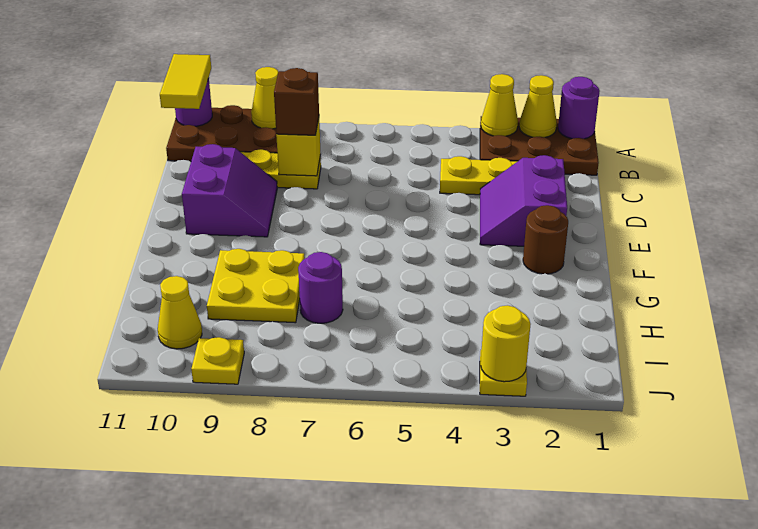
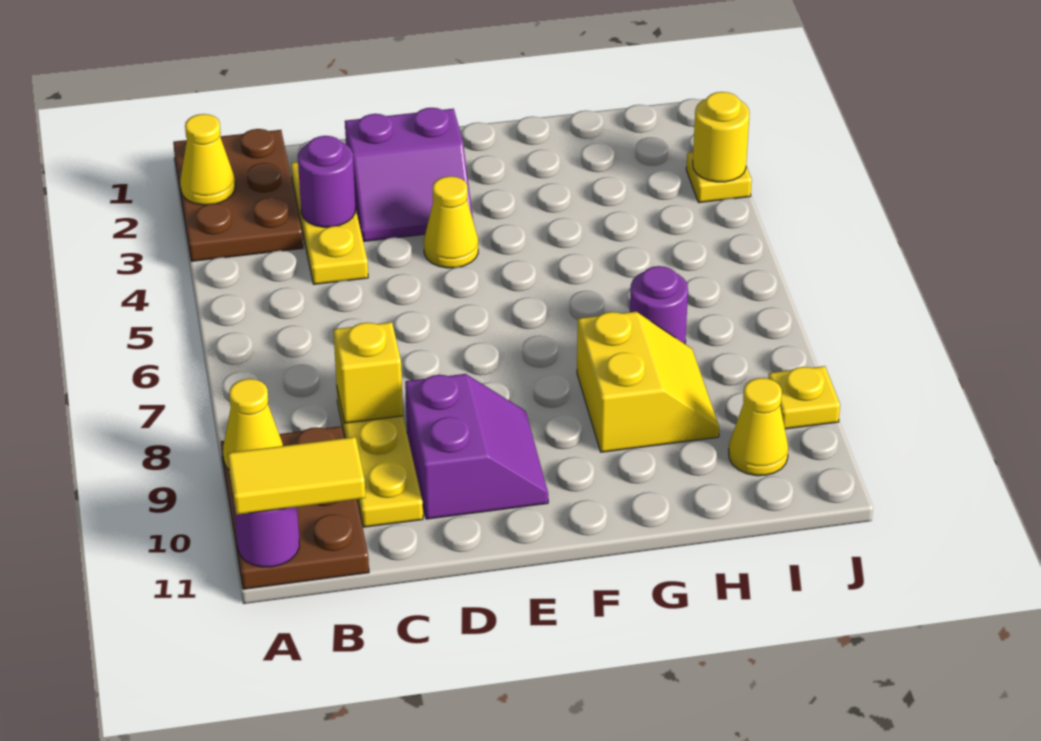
purple 1x1 round brick [558,77,600,139] -> purple 1x1 round brick moved to [298,136,355,227]
yellow 1x1 cone [481,74,518,136] -> yellow 1x1 cone moved to [424,176,478,268]
brown 1x1 brick [274,68,319,135] -> none
purple 2x2 slope [182,144,277,237] -> purple 2x2 slope turned to [405,374,548,519]
brown 1x1 round brick [523,205,568,274] -> none
yellow 2x2 plate [207,249,305,323] -> yellow 2x2 slope [577,312,719,452]

